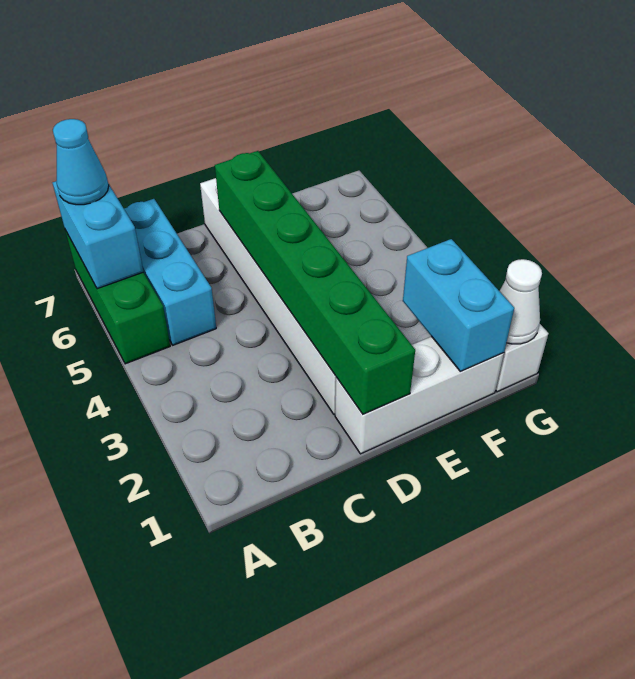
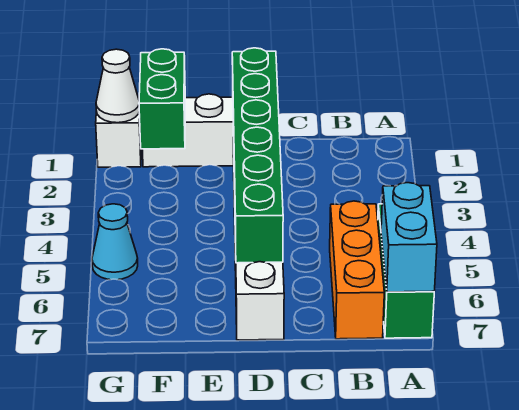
cyan 1x1 cone [53,119,109,205] -> cyan 1x1 cone moved to [92,204,138,280]
cyan 1x3 brick [124,199,216,345] -> orange 1x3 brick [330,201,384,339]
cyan 1x2 brick [403,239,514,372] -> green 1x2 brick [139,49,185,149]

